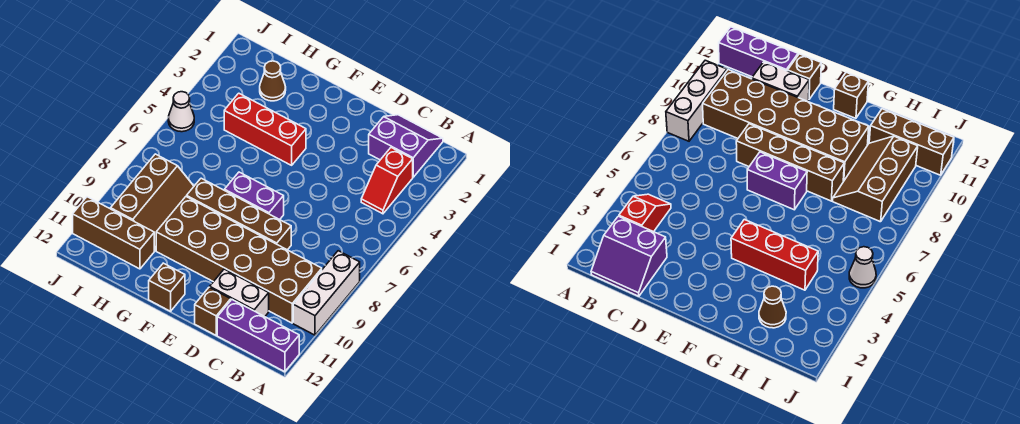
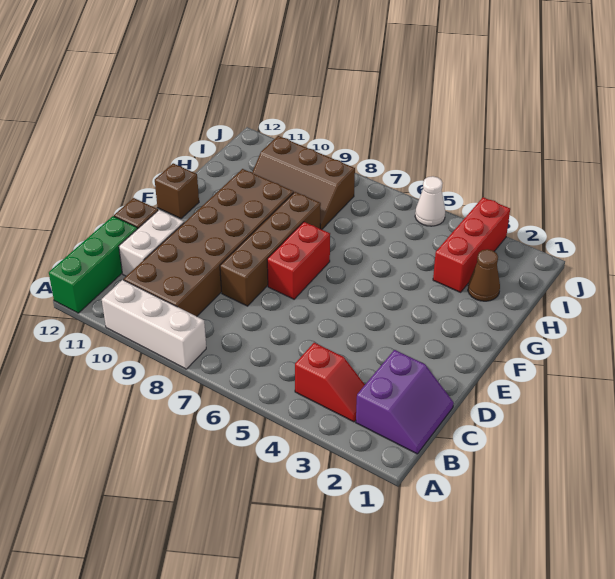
purple 1x3 brick [217,300,299,372] -> green 1x3 brick [49,216,138,313]
red 1x2 slope [361,148,413,214] -> red 1x2 slope turned to [295,343,365,422]
purple 1x2 brick [225,172,284,220] -> red 1x2 brick [267,222,330,299]
red 1x3 brick [224,93,306,165] -> red 1x3 brick moved to [433,197,510,292]
brown 1x3 brick [73,197,154,269] -> none

